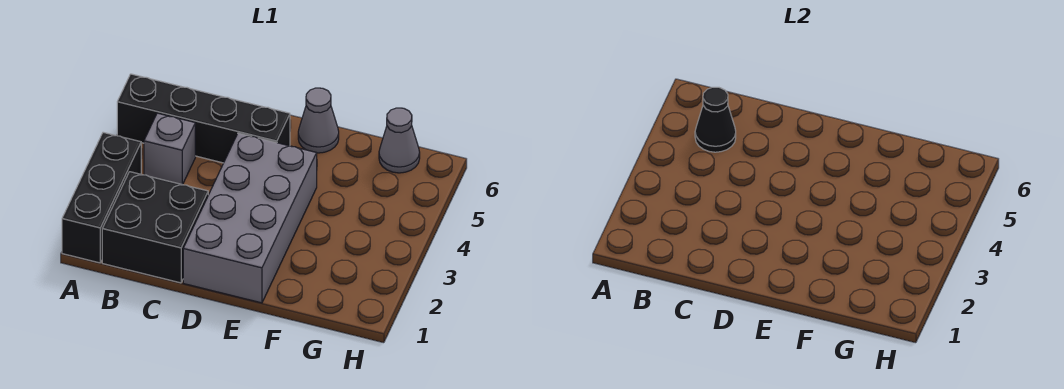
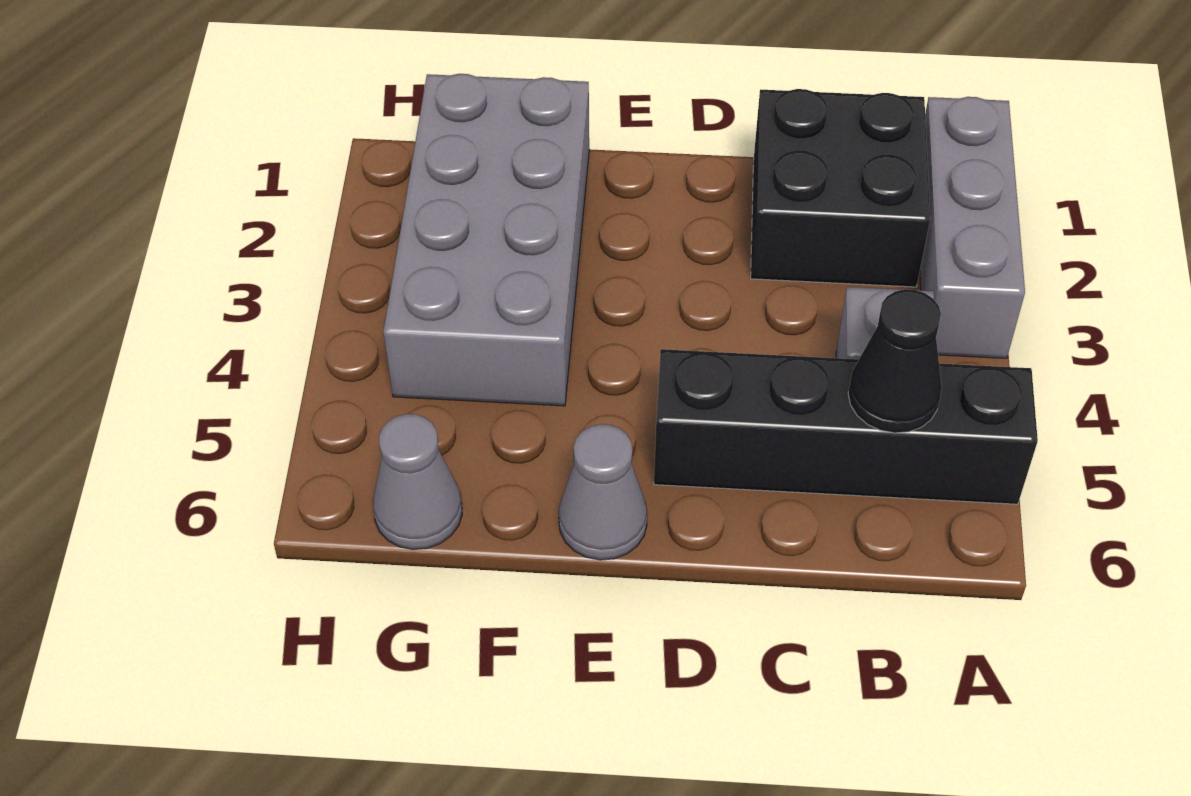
black 1x3 brick [62,132,141,263] -> grey 1x3 brick [920,97,1025,359]
grey 2x4 brick [183,133,317,303] -> grey 2x4 brick moved to [383,74,589,406]

